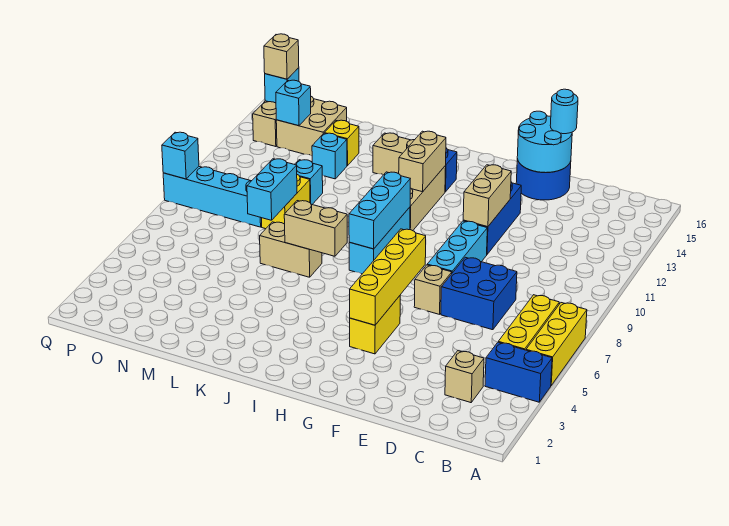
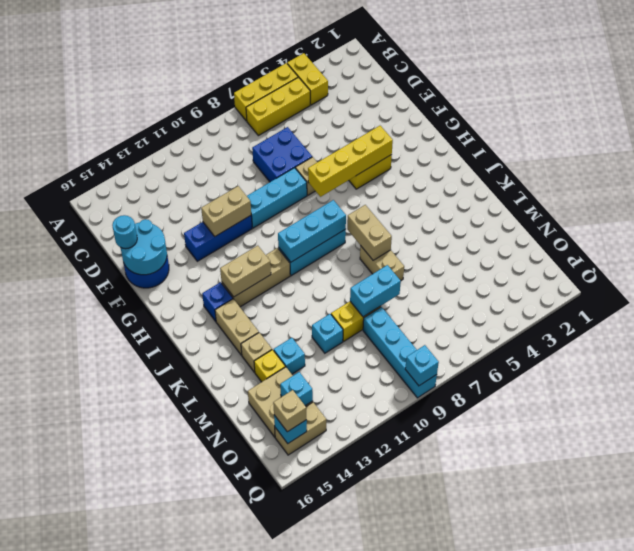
blue 1x2 brick [485,342,552,402] -> yellow 1x2 brick [287,53,328,105]
tan 1x1 brick [445,351,484,403] -> tan 1x1 brick moved to [241,333,272,372]

